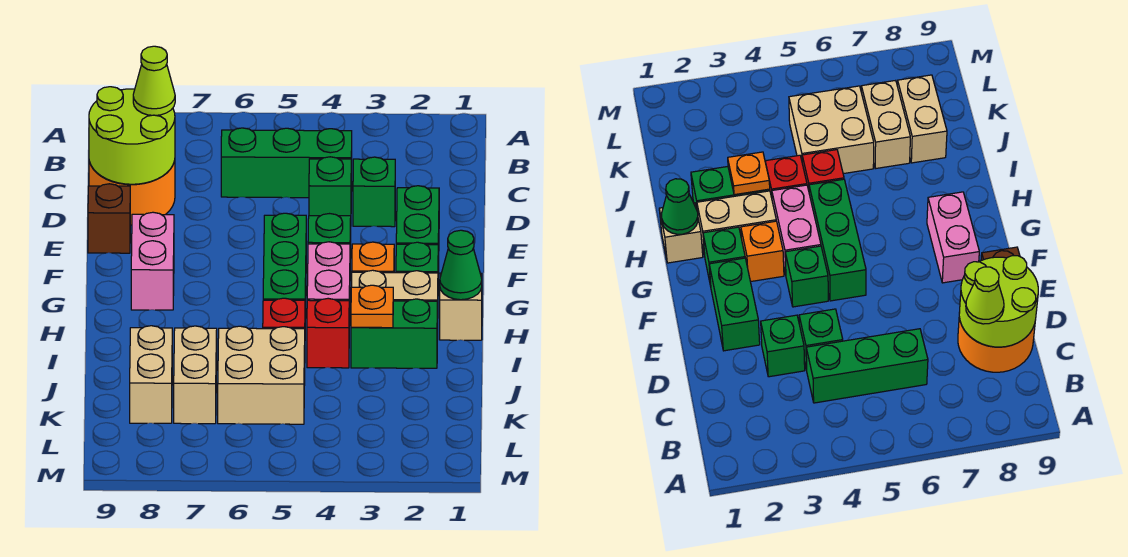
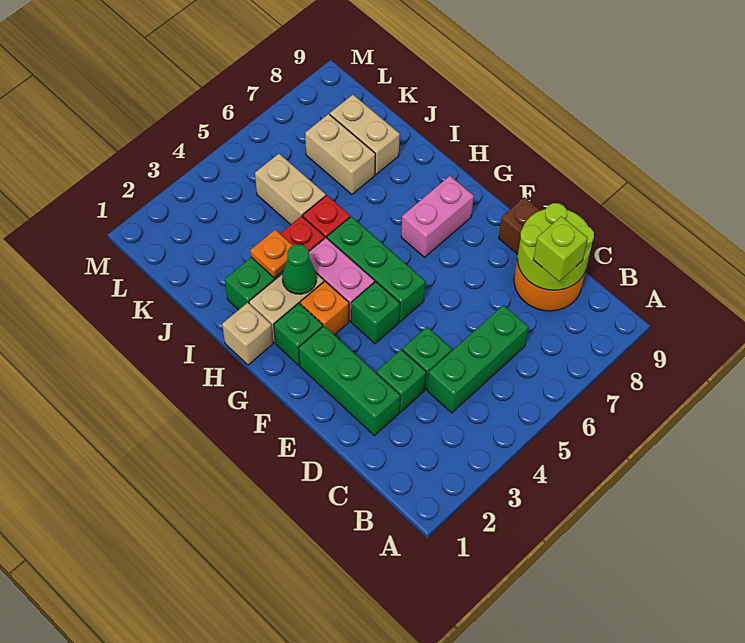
lime 1x1 cone [133,46,175,115] -> lime 1x1 brick [533,216,588,281]
green 1x2 brick [396,186,439,273] -> green 1x3 brick [299,326,400,436]
pink 1x2 brick [131,212,174,310] -> pink 1x2 brick turned to [401,176,474,257]
green 1x1 cone [440,230,482,300] -> green 1x1 cone moved to [282,245,316,294]
tan 2x2 brick [218,326,305,424] -> tan 1x2 brick [255,154,326,225]

